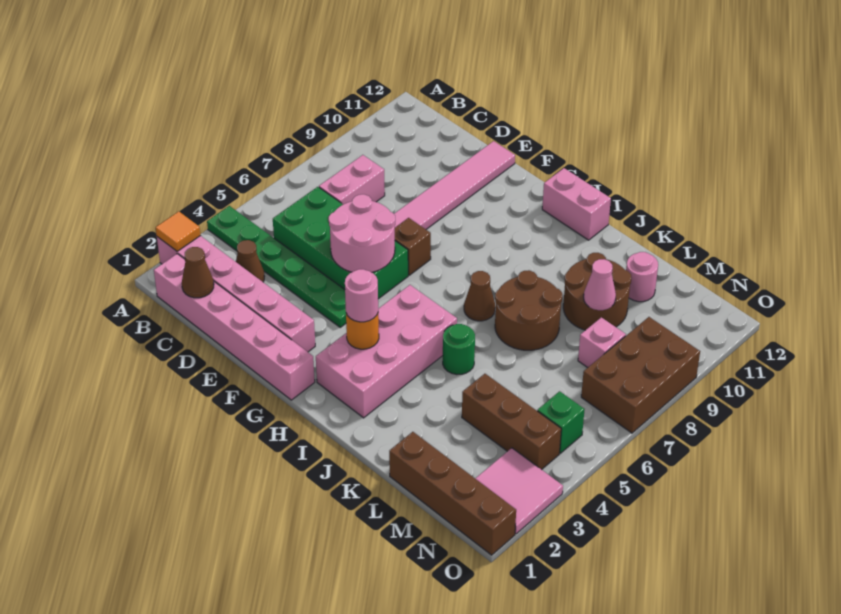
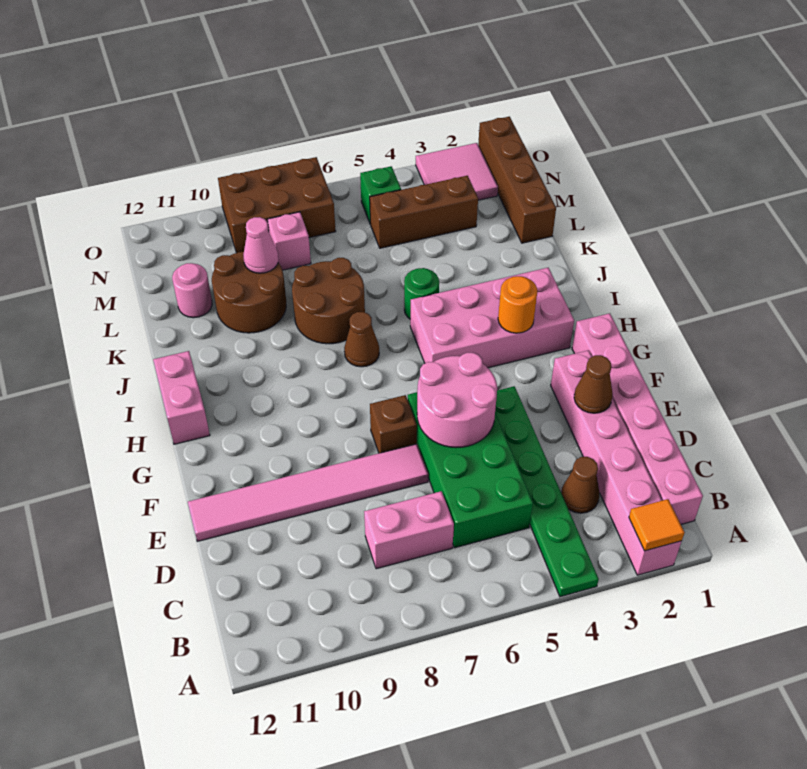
brown 1x1 cone [182,247,214,298] -> brown 1x1 cone moved to [574,355,613,413]
pink 1x1 round brick [345,269,378,322] -> none
brown 1x3 brick [462,374,561,470] -> brown 1x3 brick turned to [370,176,478,248]

